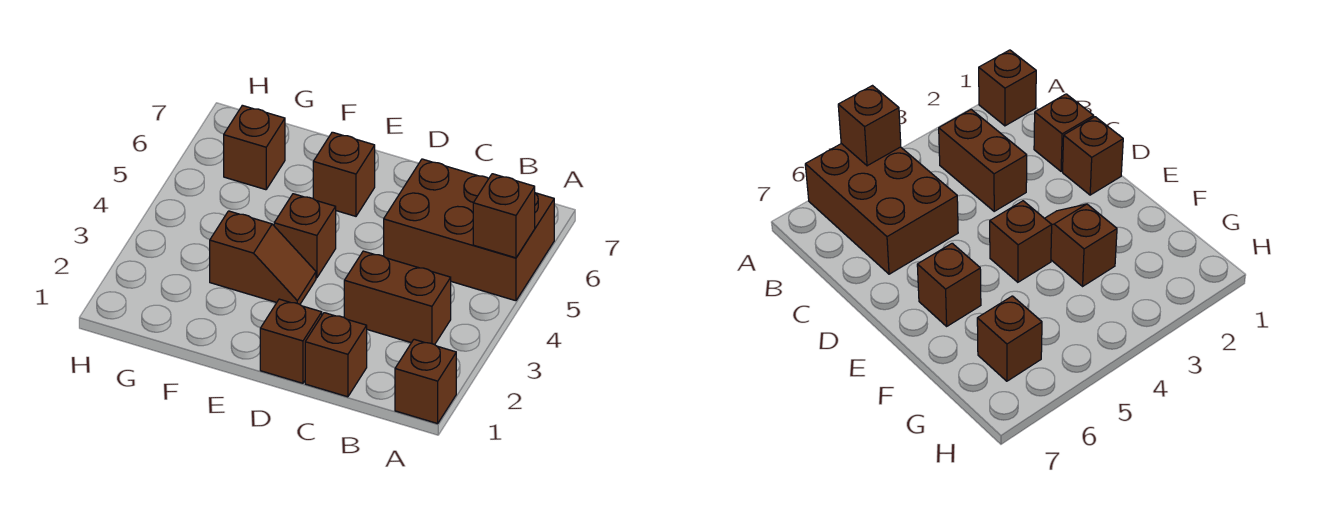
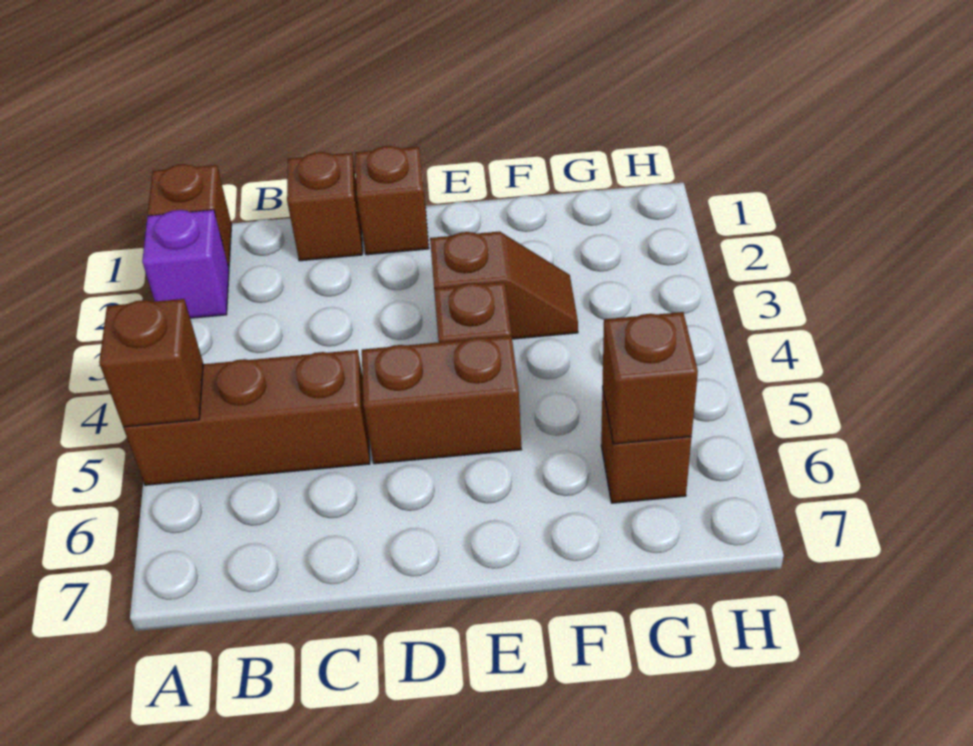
none -> purple 1x1 brick [142,210,229,318]
brown 2x3 brick [384,159,554,301] -> brown 1x3 brick [123,350,370,485]
brown 1x2 brick [344,251,451,345] -> brown 1x2 brick moved to [362,336,521,464]
brown 1x2 slope [210,211,316,304] -> brown 1x2 slope turned to [430,231,578,339]
brown 1x1 brick [313,132,375,216] -> brown 1x1 brick moved to [603,312,698,444]

